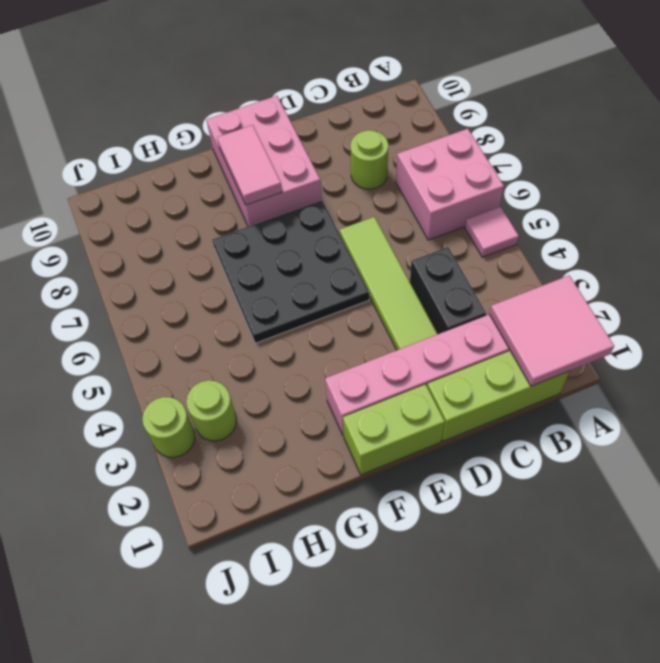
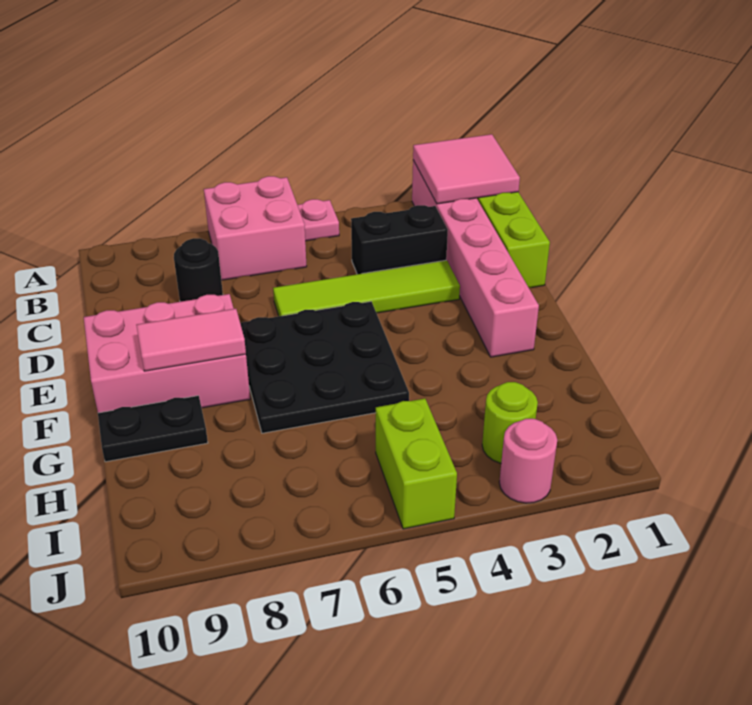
pink 1x1 tile [465,207,519,257] -> pink 1x1 plate [298,199,339,241]
lime 1x1 round brick [350,130,388,189] -> black 1x1 round brick [174,238,223,302]
lime 1x2 brick [343,384,445,475] -> lime 1x2 brick moved to [376,398,457,529]
none -> black 1x2 plate [98,396,208,462]
lime 1x1 round brick [142,397,195,457] -> pink 1x1 round brick [499,419,557,503]

